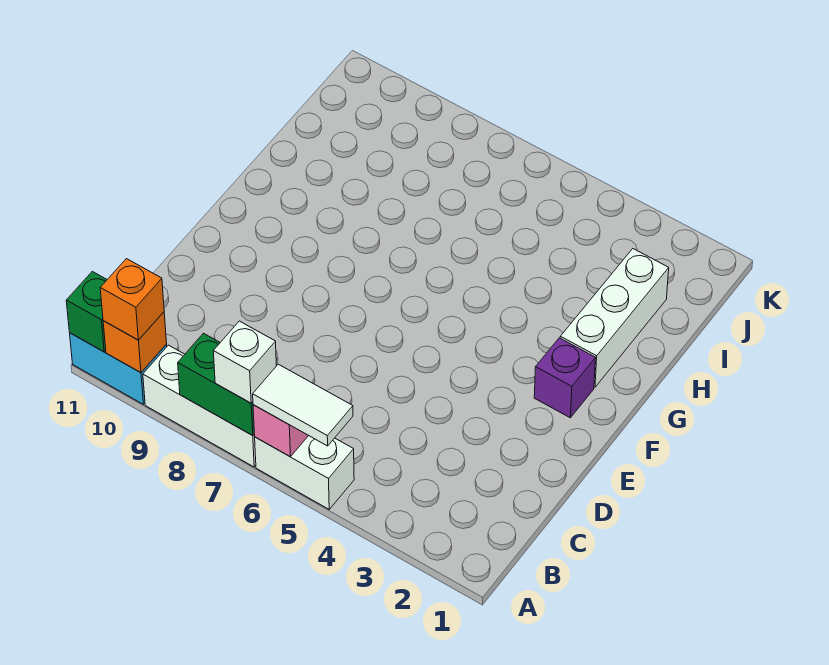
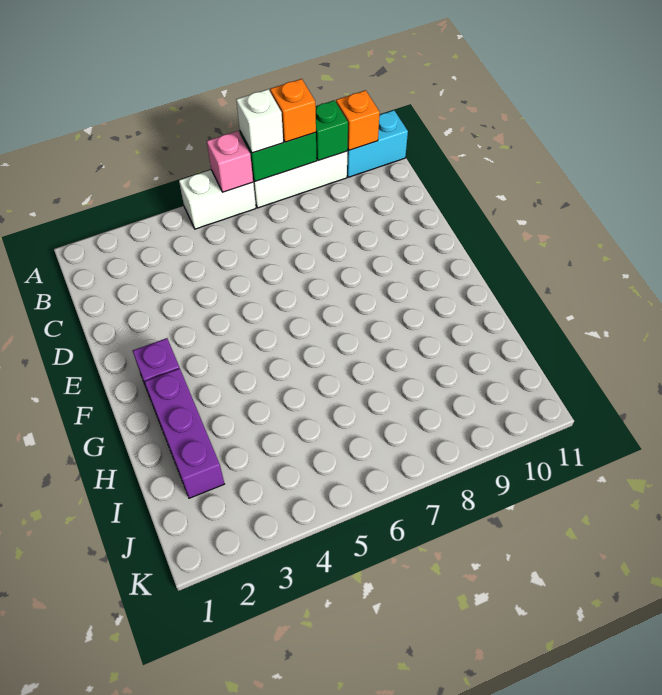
white 1x2 tile [253,364,353,446] -> none
orange 1x1 brick [100,259,164,340] -> orange 1x1 brick moved to [270,79,316,142]
green 1x1 brick [66,272,107,352] -> green 1x1 brick moved to [316,100,348,161]
white 1x3 brick [560,249,669,387] -> purple 1x3 brick [145,368,224,498]

